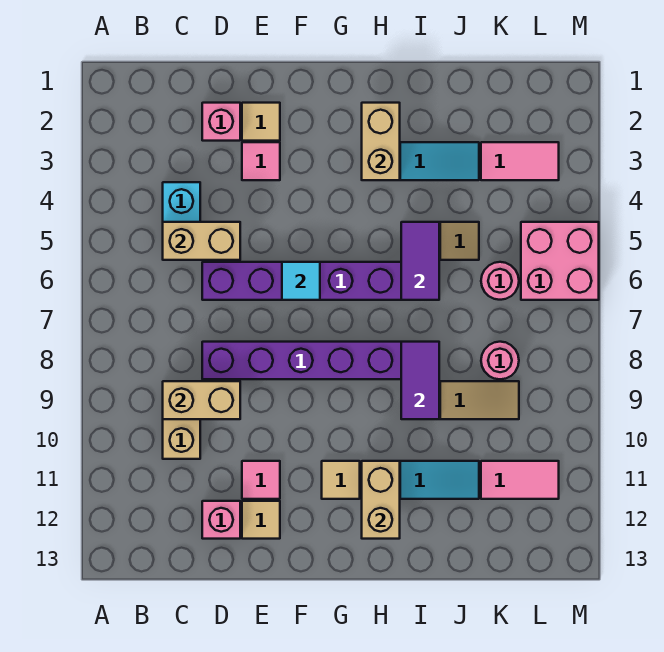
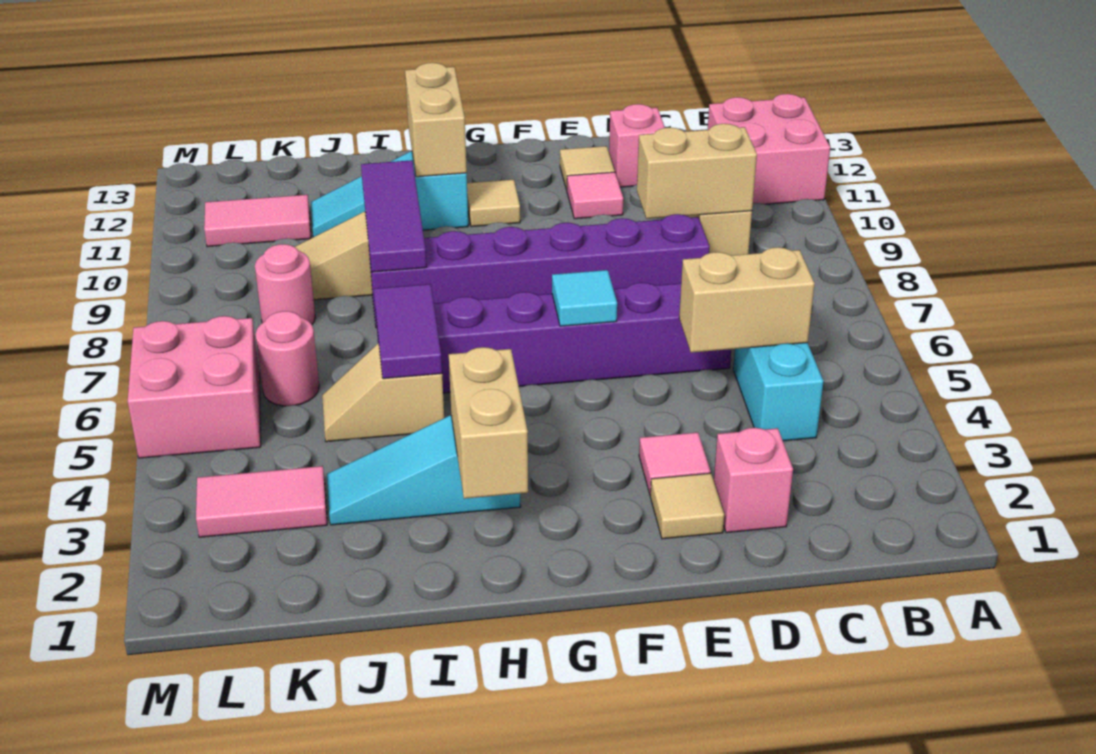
none -> pink 2x2 brick [708,94,830,204]
purple 1x2 tile [401,342,439,419] -> purple 1x3 tile [361,160,427,272]

